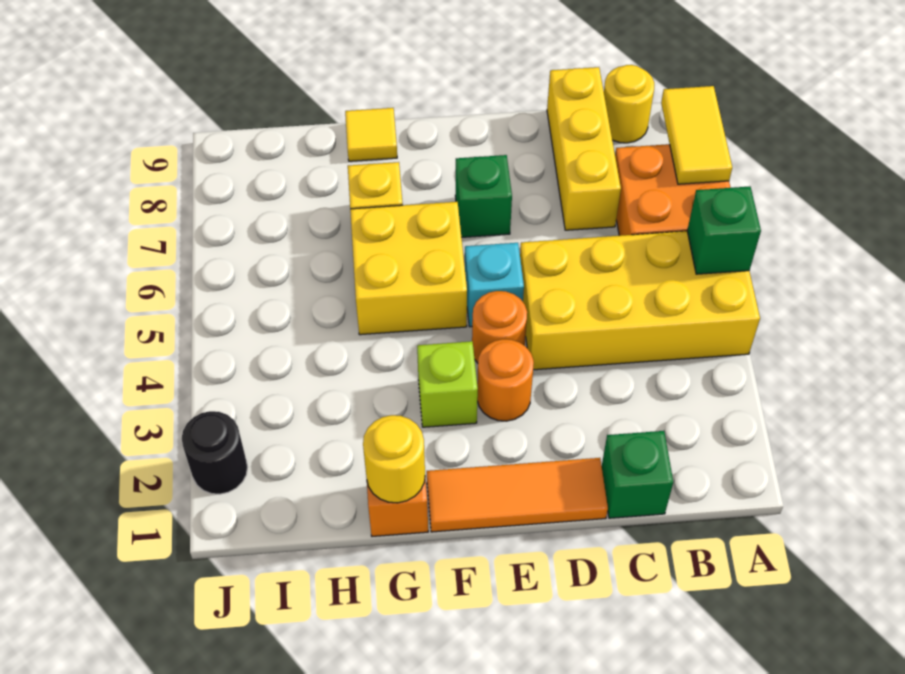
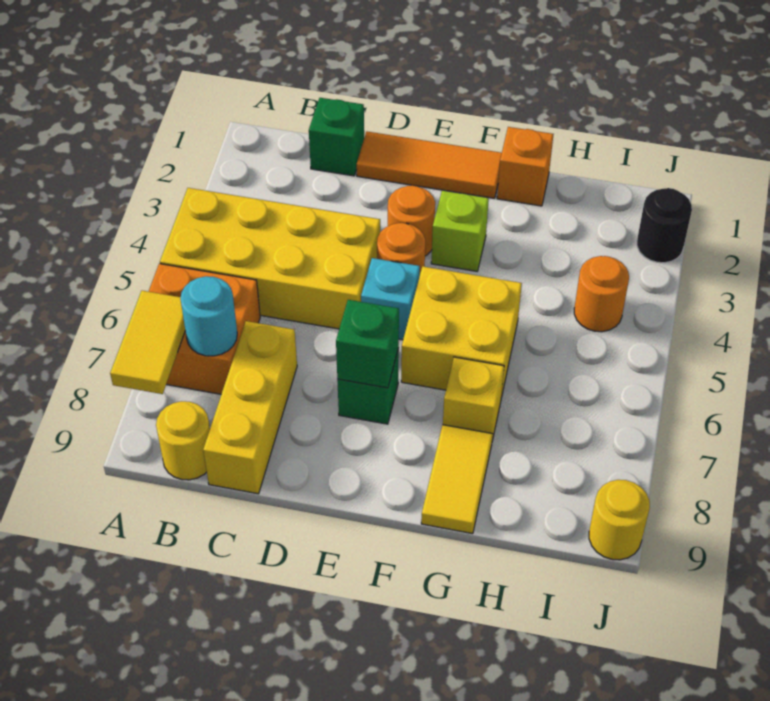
green 1x1 brick [687,186,761,274] -> green 1x1 brick moved to [336,300,399,388]
none -> cyan 1x1 round brick [180,276,237,356]
yellow 1x1 round brick [363,415,425,503] -> yellow 1x1 round brick moved to [589,480,650,560]
yellow 1x1 tile [345,108,397,161] -> yellow 1x2 tile [421,425,493,534]
none -> orange 1x1 round brick [574,256,629,332]

